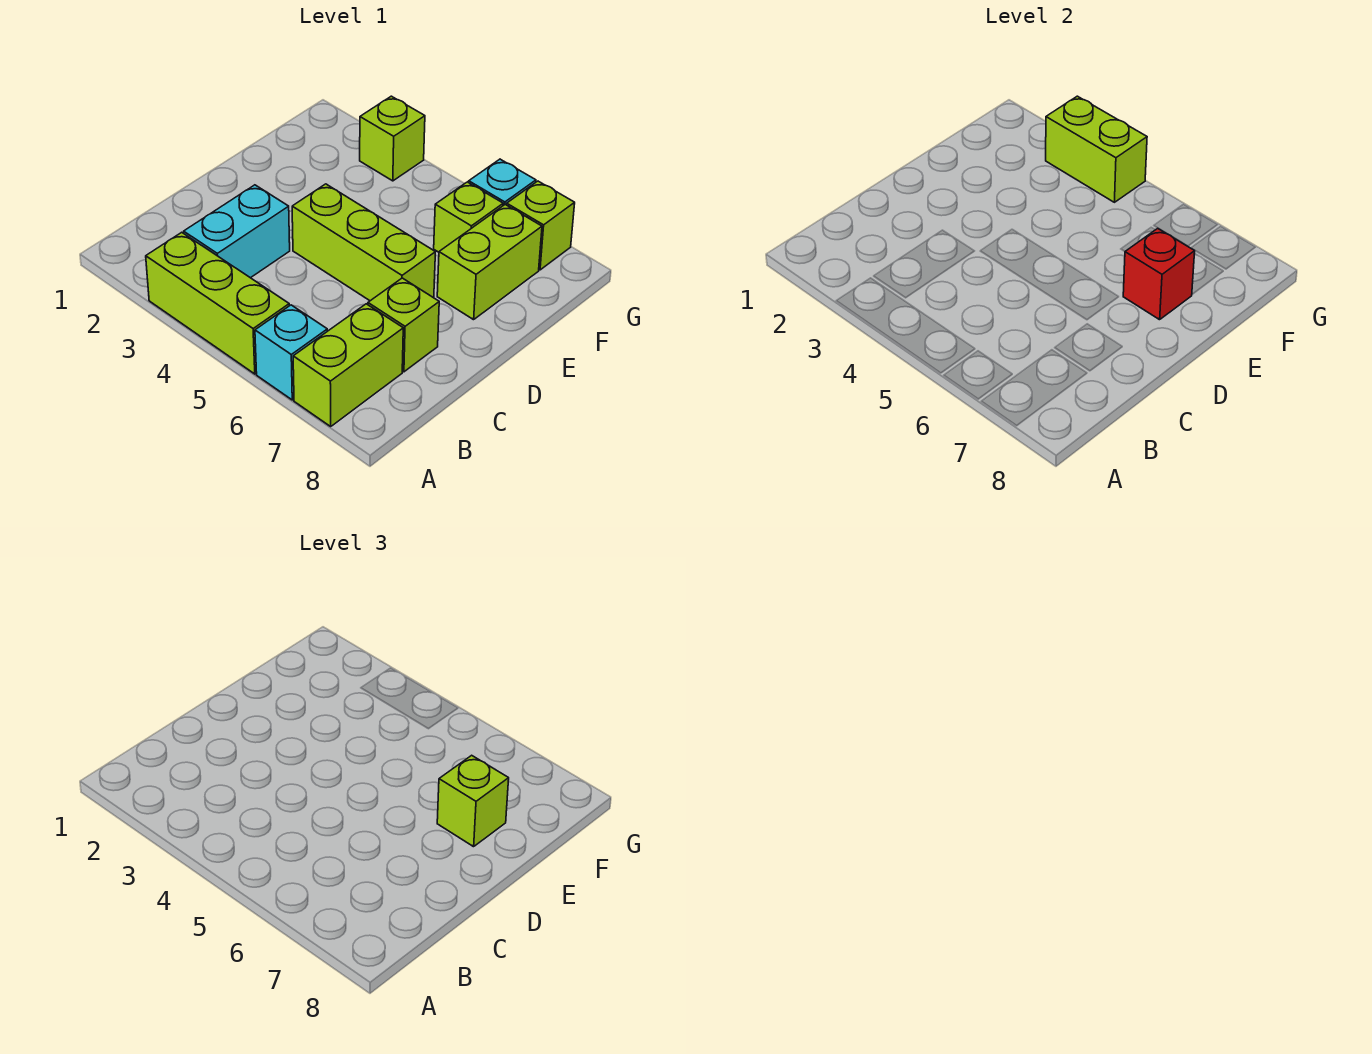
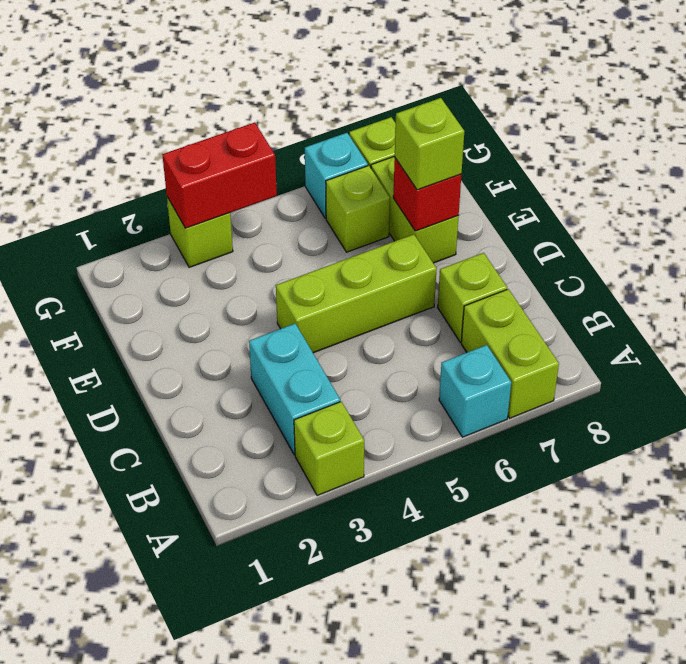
lime 1x3 brick [146,232,289,374] -> lime 1x1 brick [294,402,364,496]
lime 1x2 brick [1046,96,1147,202] -> red 1x2 brick [162,122,277,228]

